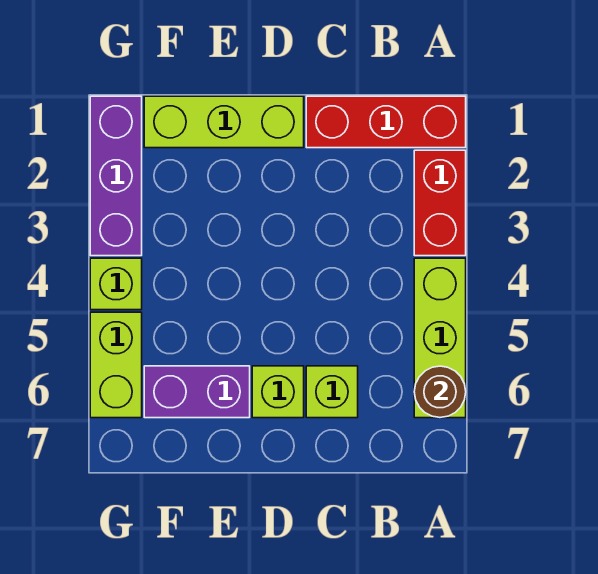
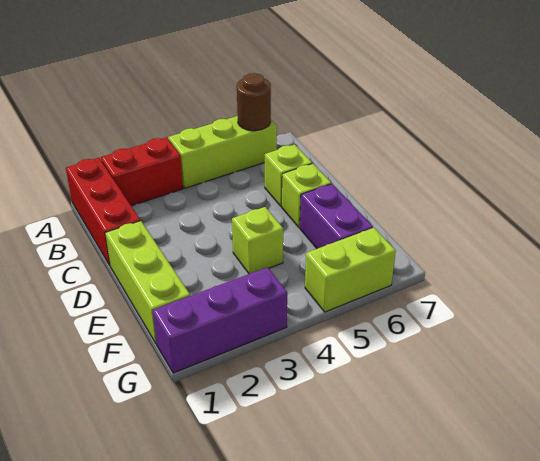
lime 1x1 brick [90,258,142,310] -> lime 1x1 brick moved to [232,207,283,274]

